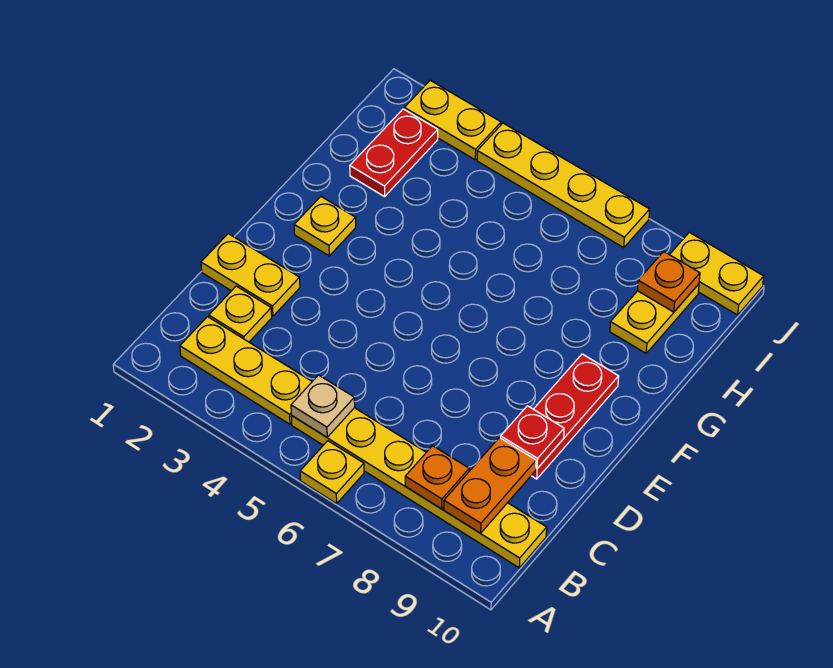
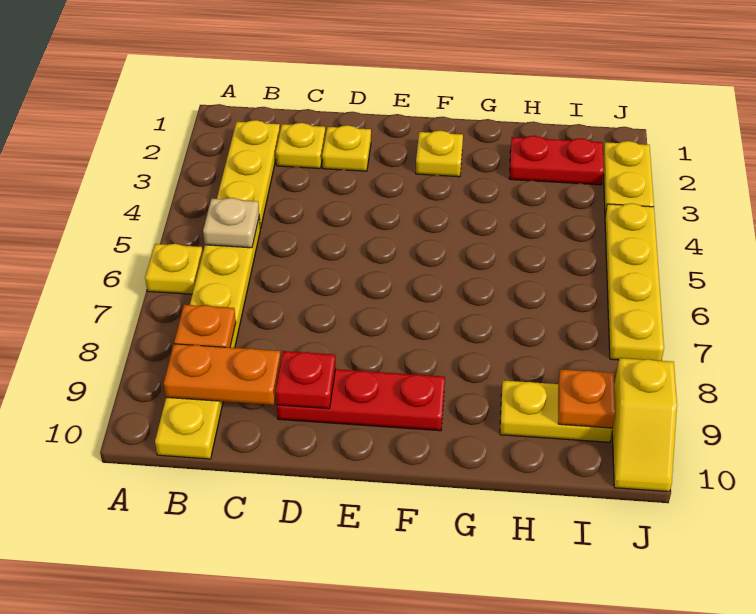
yellow 1x2 plate [201,234,300,316] -> yellow 1x1 plate [322,125,371,171]
yellow 1x2 plate [670,232,764,315] -> yellow 1x2 slope [612,358,677,492]

